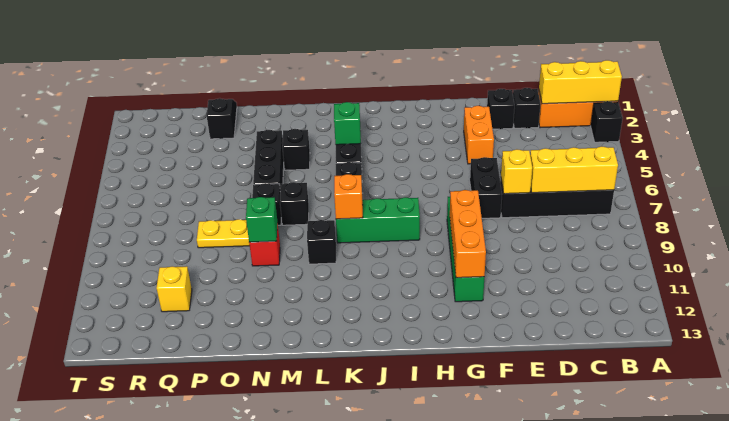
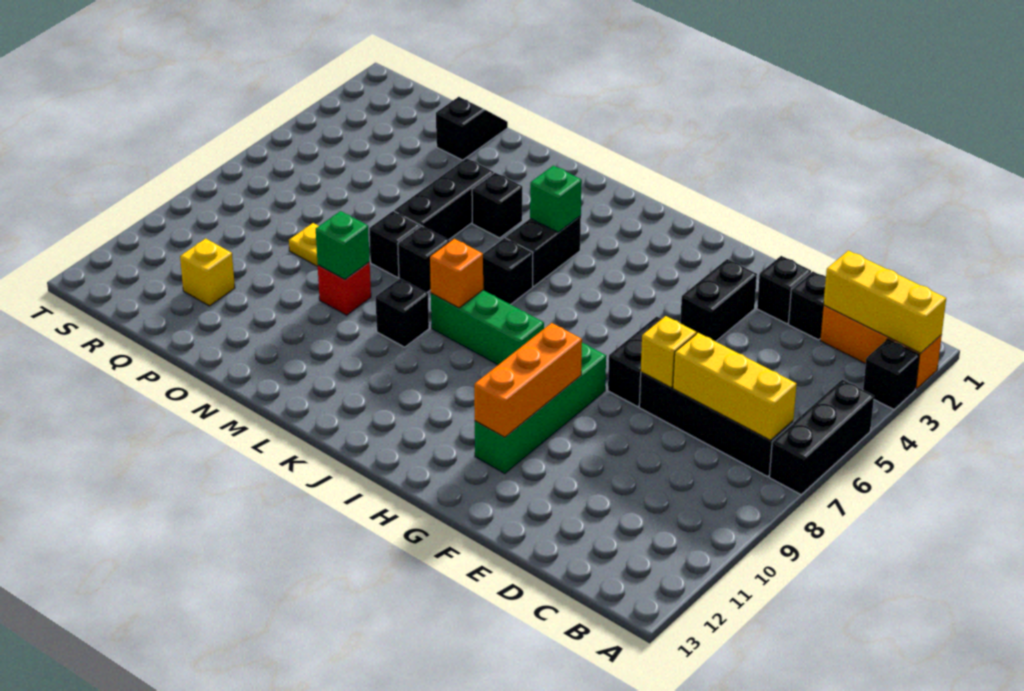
none -> black 1x3 brick [769,380,874,494]
orange 1x2 brick [464,106,494,164] -> black 1x2 brick [680,259,757,341]

